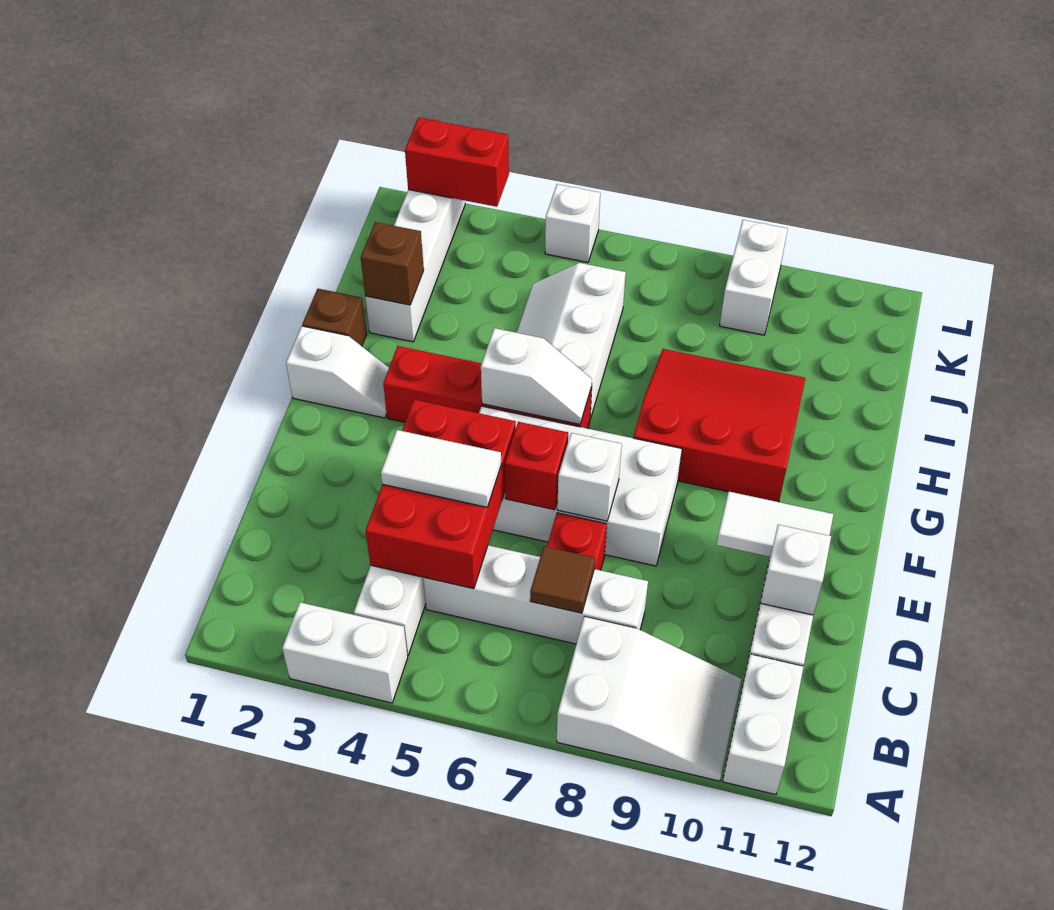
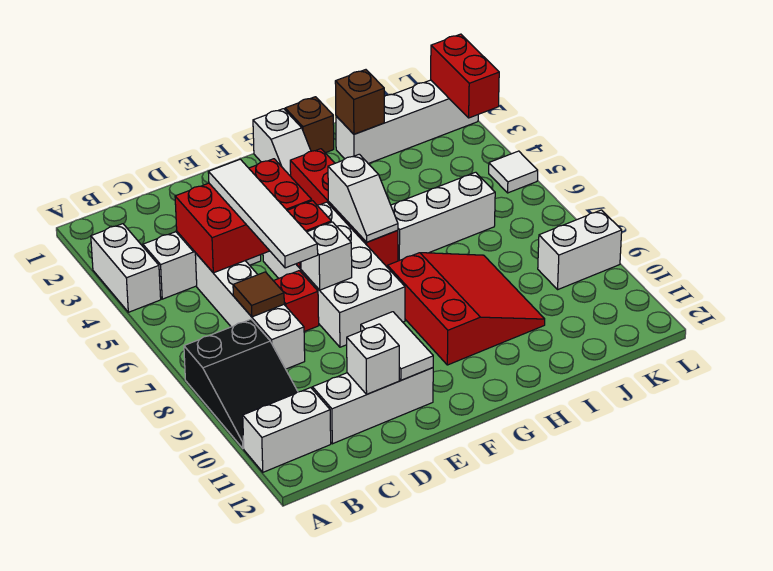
white 2x3 slope [557,617,742,781] -> black 2x3 slope [184,319,298,449]
white 1x2 tile [381,430,501,507] -> white 1x4 tile [208,159,318,268]
white 1x1 brick [545,184,600,262] -> white 1x1 tile [489,151,538,193]

